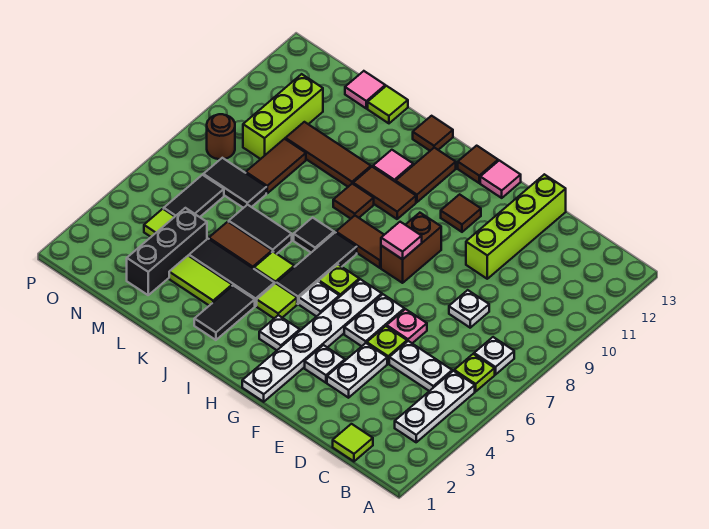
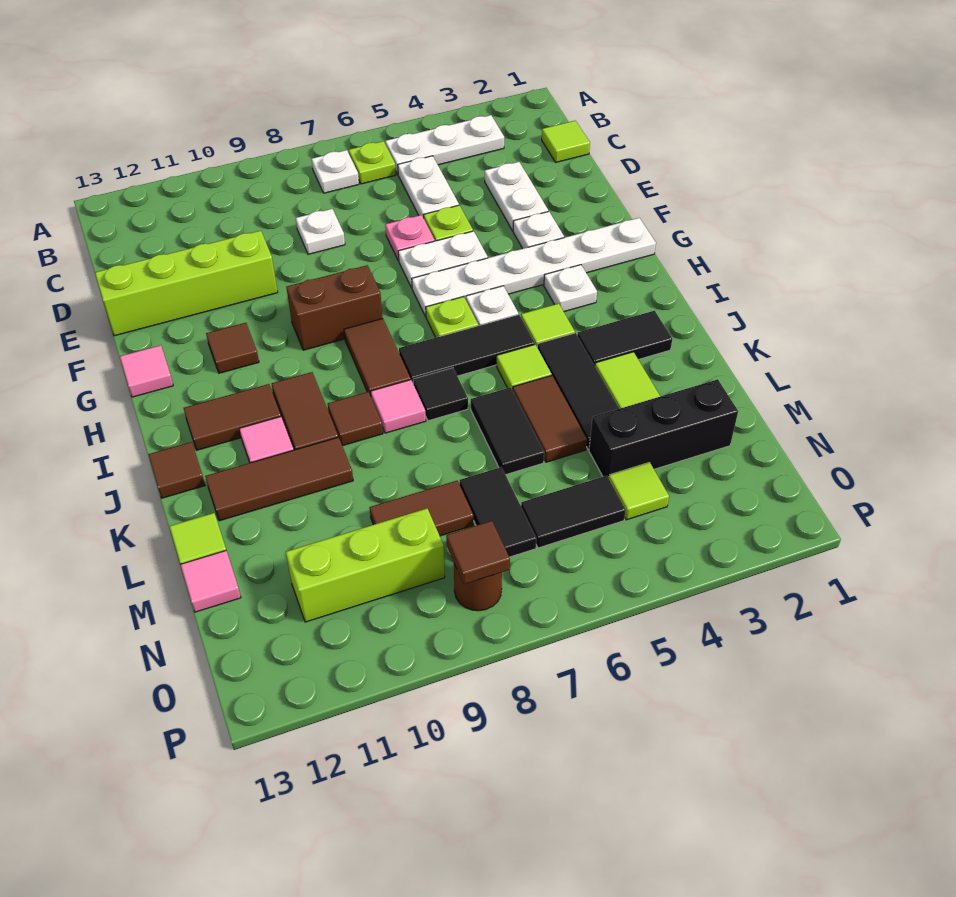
white 1x2 plate [327,343,387,398] -> white 1x2 plate turned to [485,162,548,231]
pink 1x1 tile [381,222,422,259] -> pink 1x1 tile moved to [371,380,426,433]
brown 1x1 tile [458,146,498,183] -> brown 1x1 tile moved to [446,521,510,584]
brown 1x3 tile [285,122,371,187] -> brown 1x3 tile turned to [205,437,353,521]

